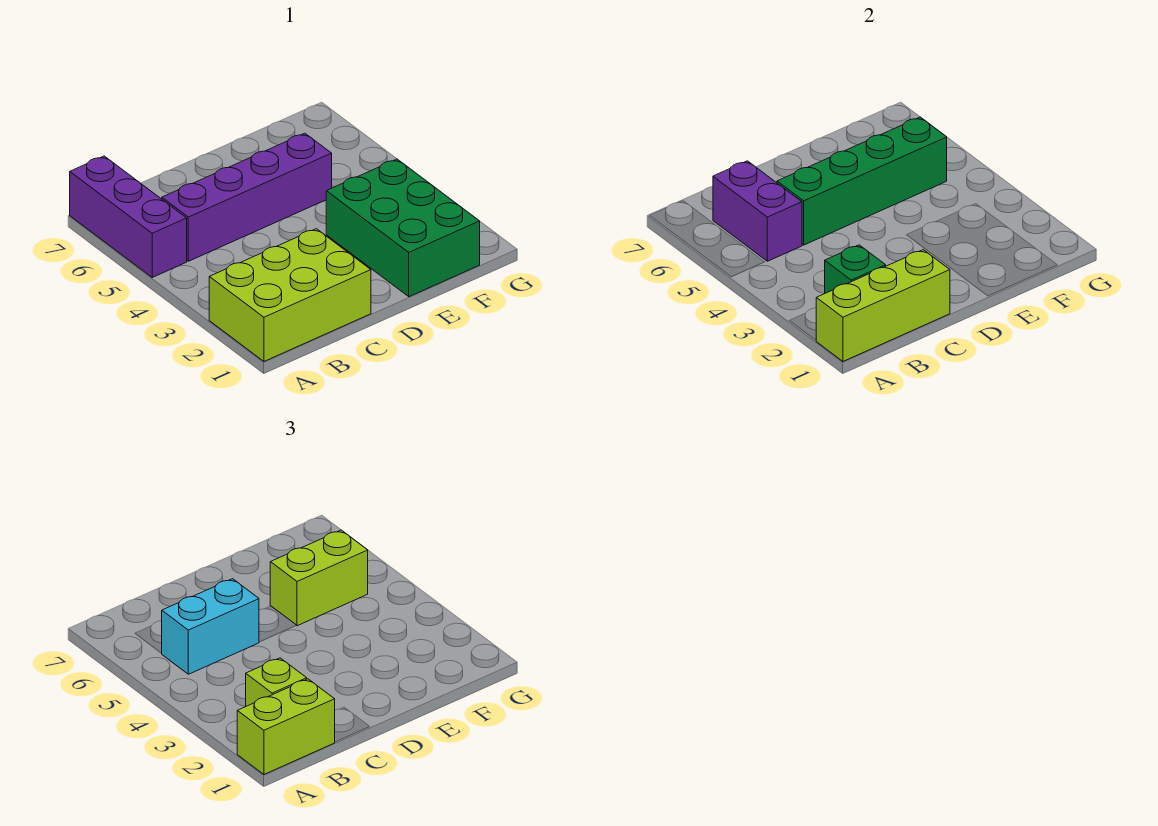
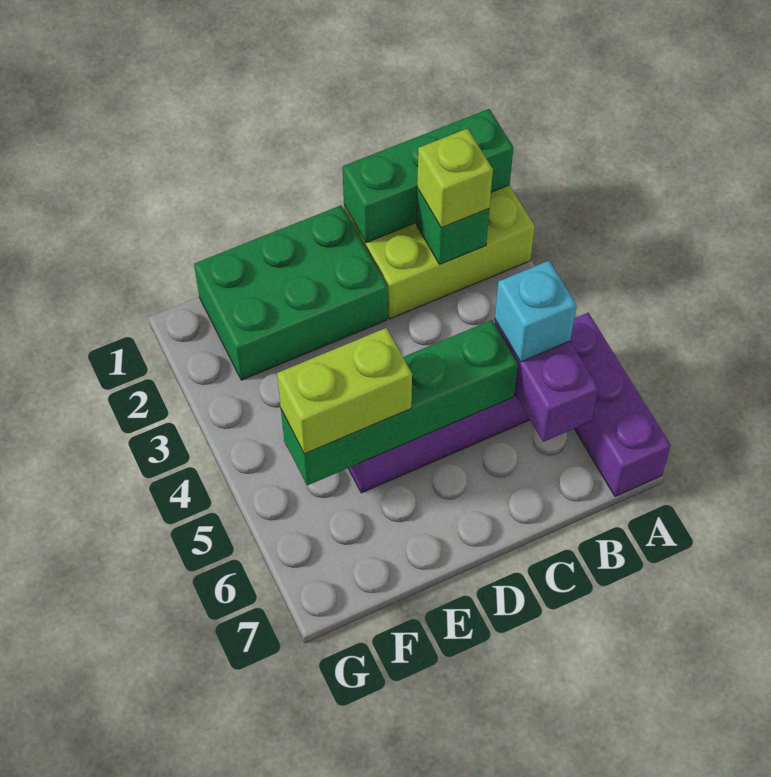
lime 1x3 brick [816,250,950,361] -> green 1x3 brick [343,109,513,243]
lime 1x2 brick [237,679,335,774] -> none
cyan 1x2 brick [161,579,259,674] -> cyan 1x1 brick [495,261,576,362]
green 2x3 brick [326,159,480,297] -> green 2x3 brick turned to [194,205,387,380]

